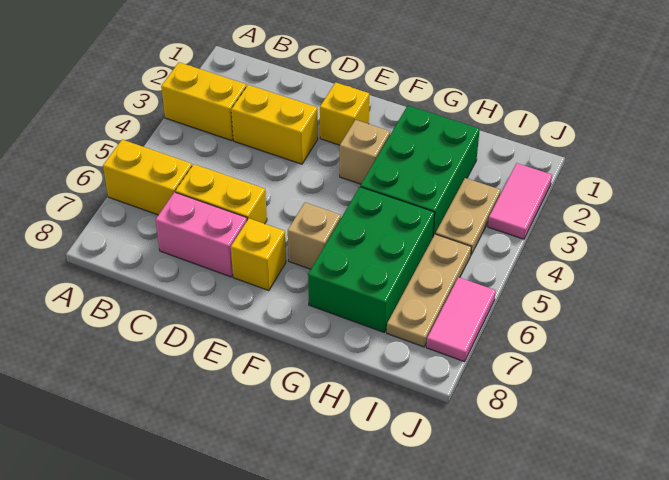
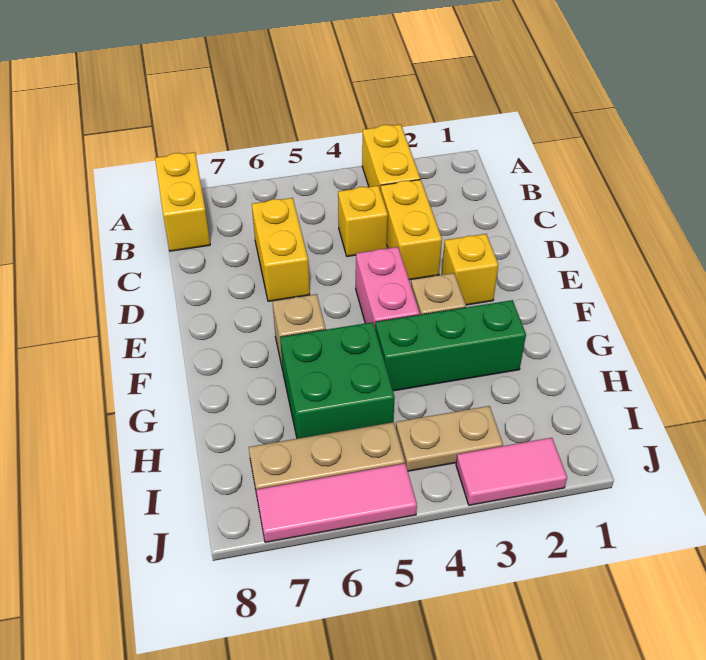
yellow 1x2 brick [103,140,192,215] -> yellow 1x2 brick moved to [155,152,210,251]
pink 1x2 brick [156,192,247,277] -> pink 1x2 brick moved to [356,247,420,326]
yellow 1x1 brick [231,218,286,291] -> yellow 1x1 brick moved to [338,186,388,256]
green 2x3 brick [360,106,480,236] -> green 1x3 brick [375,300,526,391]
green 2x3 brick [308,187,435,333] -> green 2x2 brick [280,322,395,439]
pink 1x2 tile [426,277,496,362] -> pink 1x3 tile [256,463,417,542]

